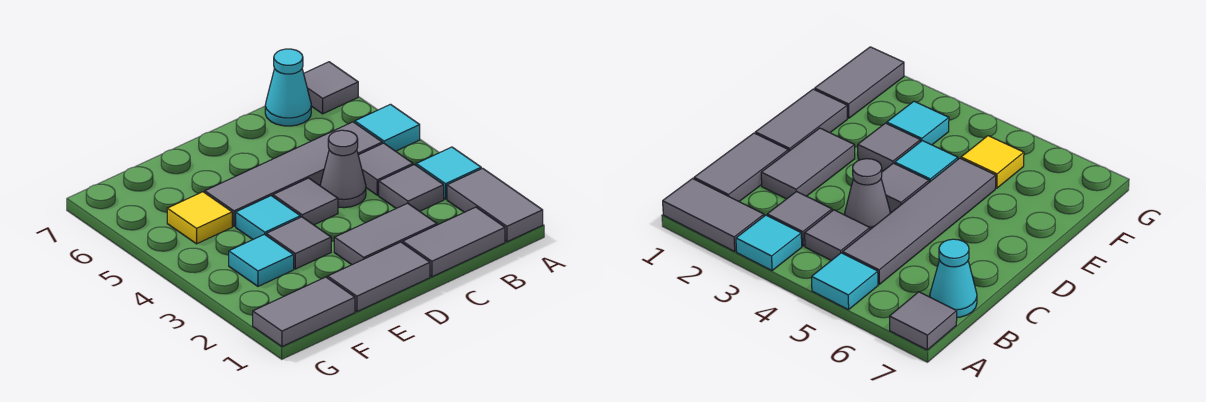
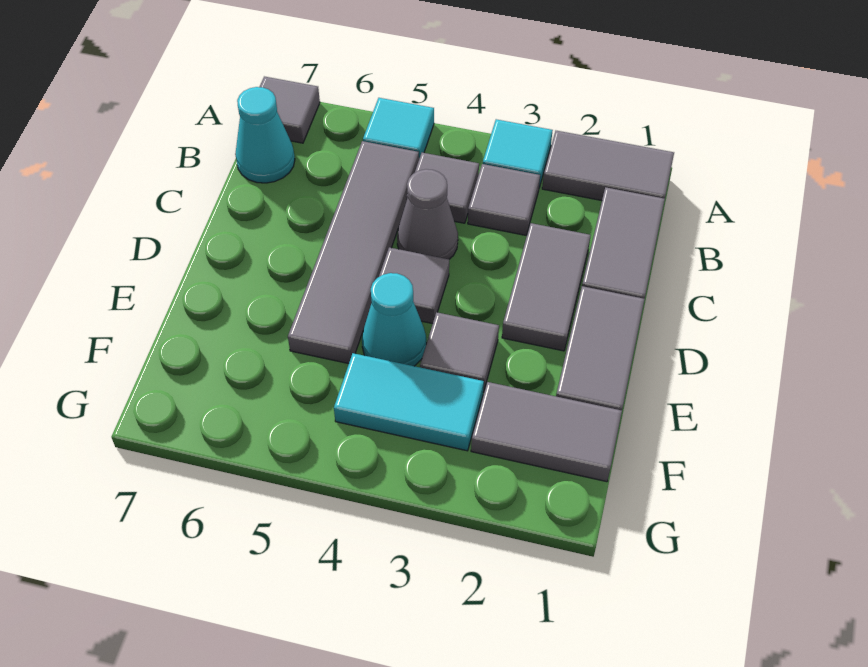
cyan 1x1 tile [236,196,300,239] -> cyan 1x1 cone [362,273,426,366]
grey 1x2 tile [253,277,355,347] -> grey 1x2 tile turned to [471,382,622,482]
cyan 1x1 tile [229,234,294,286] -> cyan 1x2 tile [334,353,484,451]
yellow 1x1 tile [167,192,232,244] -> none

